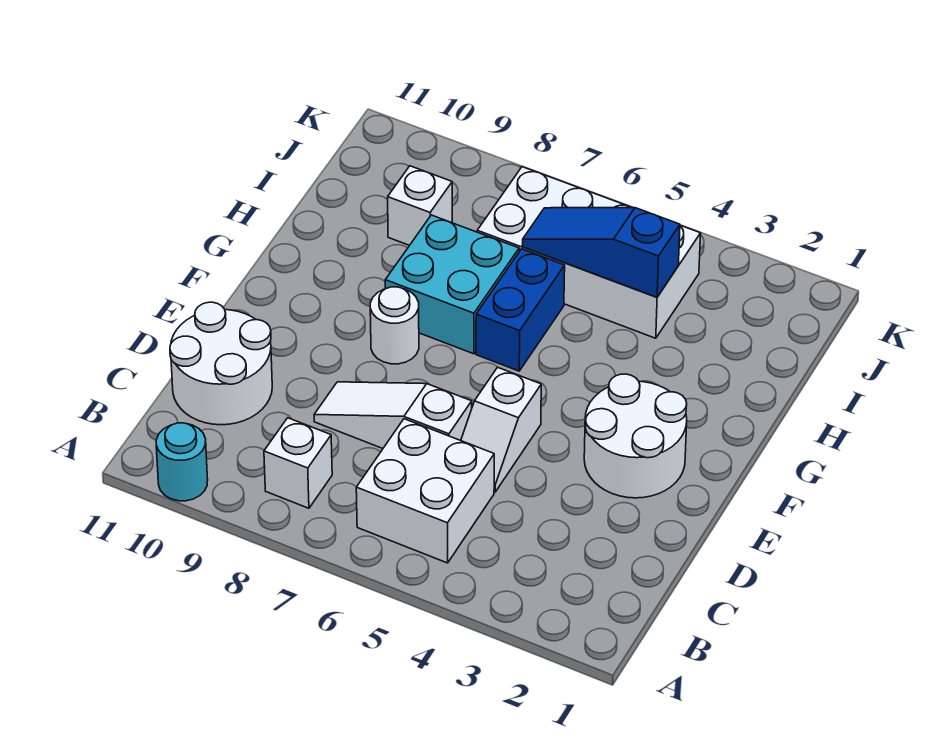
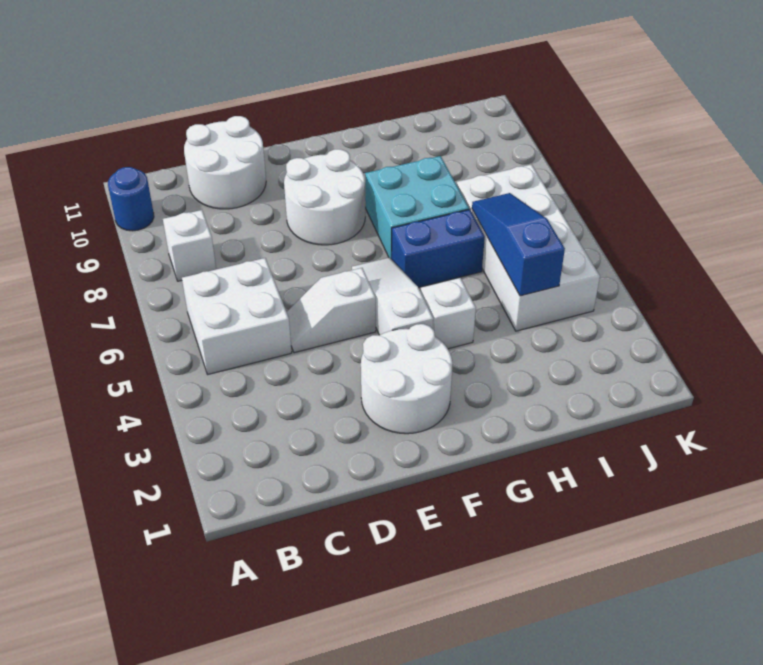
cyan 1x1 round brick [156,423,208,501] -> blue 1x1 round brick [108,167,154,231]
white 1x3 slope [314,382,472,448] -> white 1x3 slope moved to [352,258,433,335]
white 1x1 round brick [370,287,419,364] -> white 2x2 round brick [284,149,365,245]
white 1x1 brick [388,166,452,245] -> white 1x1 brick moved to [421,278,476,349]

